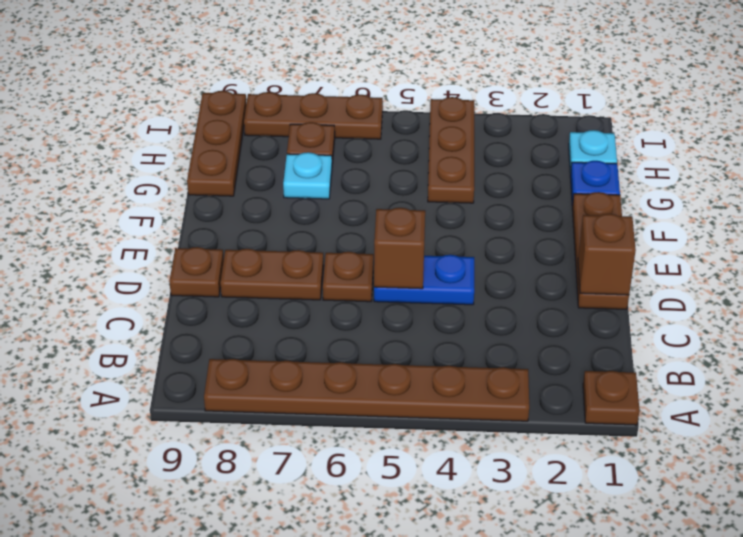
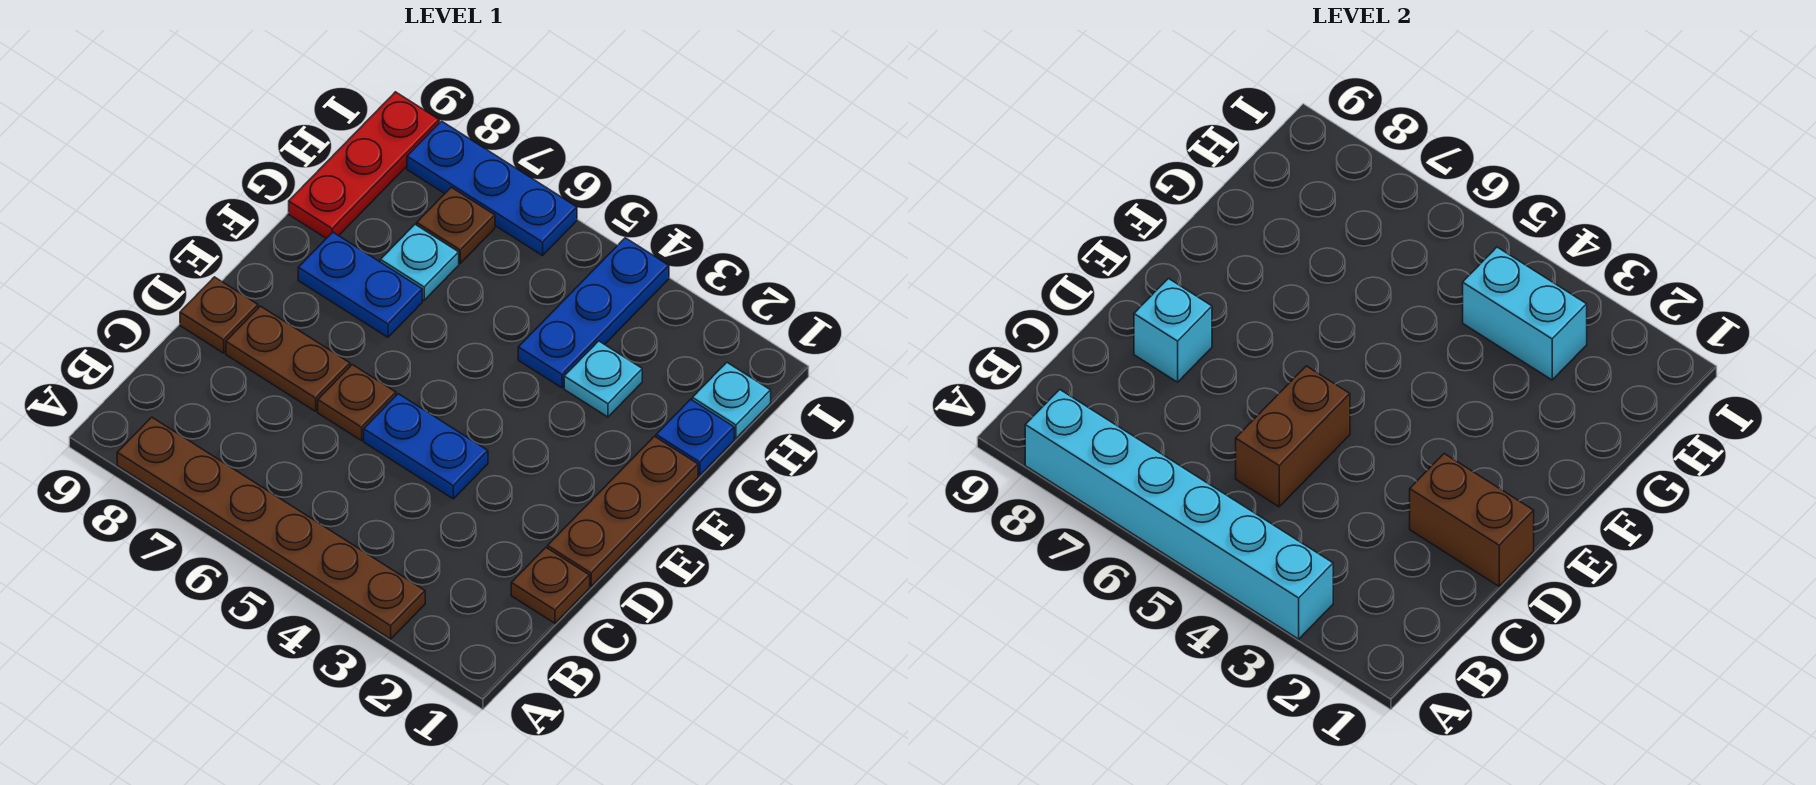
brown 1x1 plate [583,371,639,425] -> brown 1x1 plate moved to [511,548,590,623]
none -> cyan 1x6 brick [1025,390,1333,639]
brown 1x1 brick [578,214,636,295] -> brown 1x2 brick [1410,454,1534,586]
brown 1x1 brick [374,208,425,289] -> brown 1x2 brick [1236,366,1350,507]
none -> cyan 1x1 brick [1134,279,1212,382]
none -> blue 1x2 plate [298,232,422,337]
none -> cyan 1x1 plate [564,341,642,417]
brown 1x3 plate [428,97,474,203] -> blue 1x3 plate [518,238,669,388]
brown 1x3 plate [187,91,246,196] -> red 1x3 plate [289,92,439,238]
none -> cyan 1x2 brick [1463,247,1587,380]
brown 1x3 plate [244,92,383,139] -> blue 1x3 plate [407,121,577,256]

